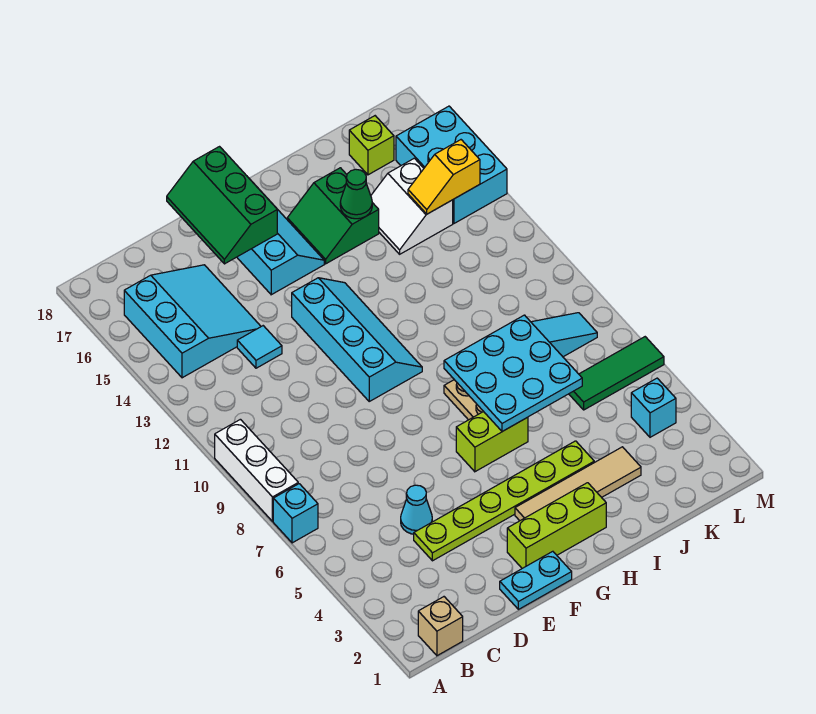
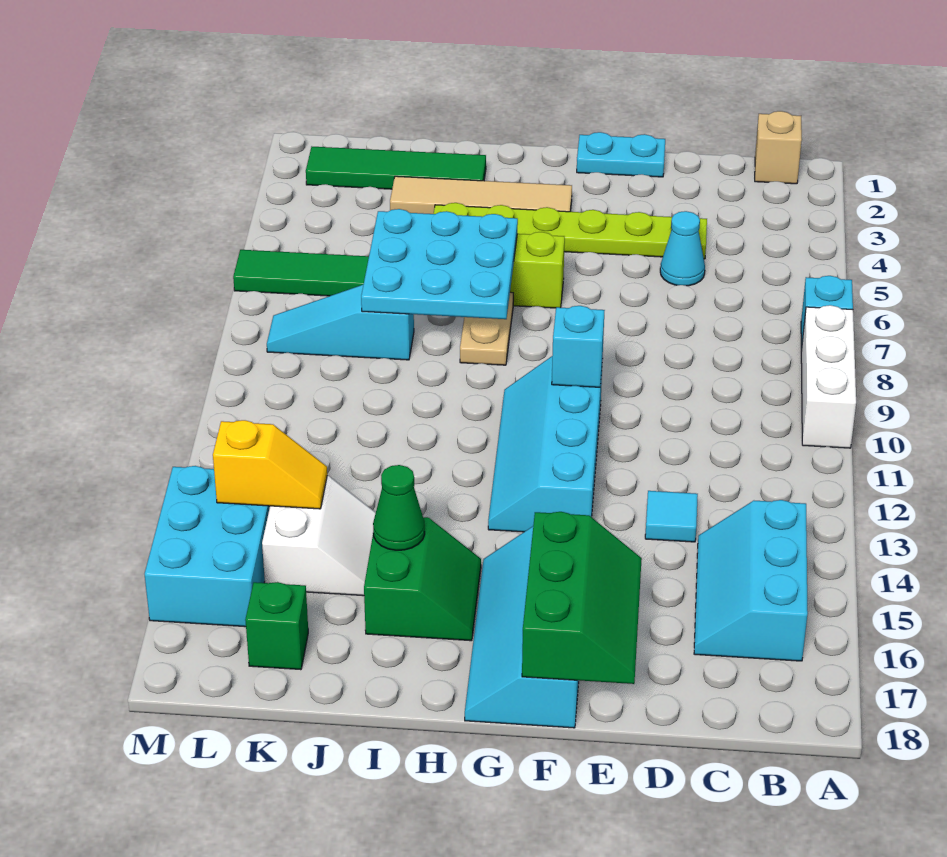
cyan 3x3 slope [124,265,261,378] -> cyan 2x3 slope [694,500,808,661]
lime 1x3 brick [507,483,606,568] -> none
none -> green 1x4 tile [306,147,486,189]
lime 1x1 brick [349,116,394,175] -> green 1x1 brick [245,582,308,670]
cyan 1x1 brick [631,378,676,437] -> cyan 1x1 brick moved to [552,306,605,387]

